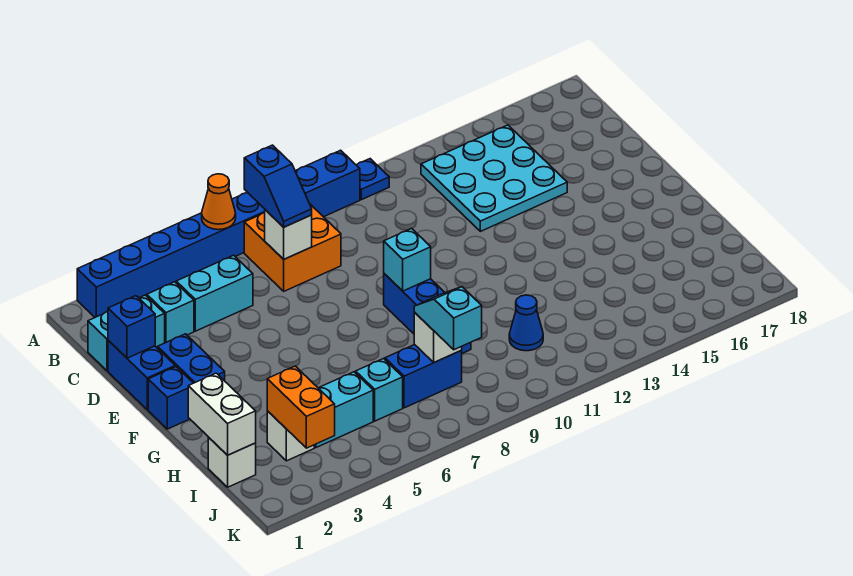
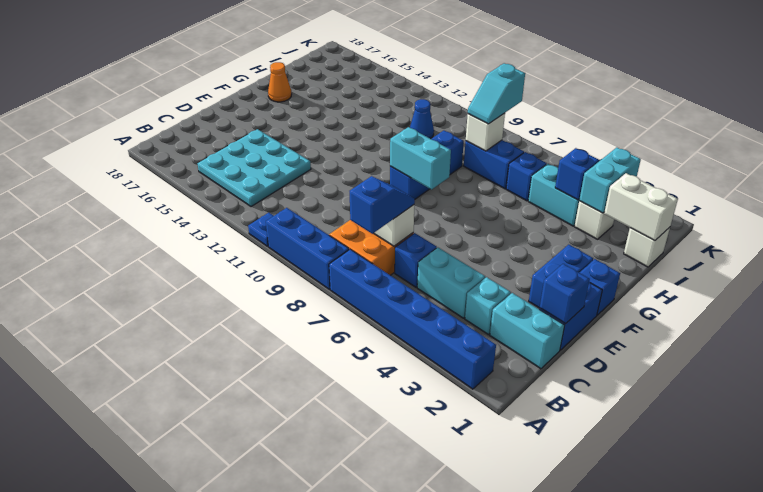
orange 1x1 cone [202,174,236,230] -> orange 1x1 cone moved to [268,62,291,102]
none -> blue 1x1 brick [395,233,437,287]
cyan 1x1 brick [384,228,431,291] -> cyan 1x2 brick [390,127,451,190]
white 1x2 brick [188,373,256,455] -> white 1x2 brick turned to [604,173,678,241]
orange 1x2 brick [267,366,335,448] -> cyan 1x2 brick [579,148,641,213]
none -> blue 1x1 brick [555,148,599,200]
cyan 1x1 brick [356,359,403,421] -> blue 1x1 brick [506,152,547,201]

